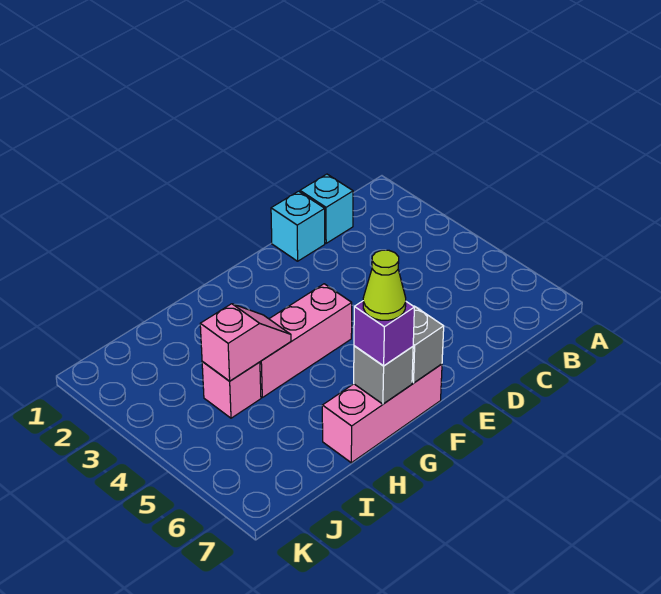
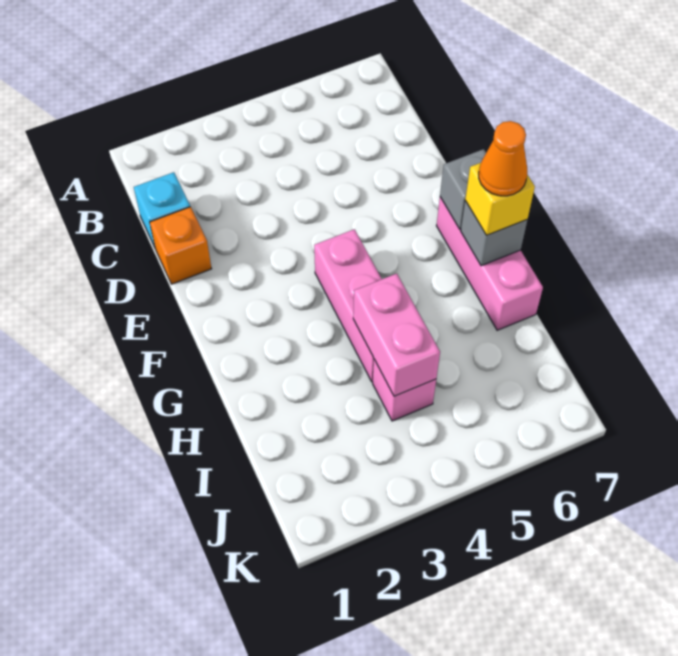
cyan 1x1 brick [271,191,325,261] -> orange 1x1 brick [150,207,211,284]
purple 1x1 brick [354,301,414,366] -> yellow 1x1 brick [465,163,535,235]
lime 1x1 cone [363,250,406,320] -> orange 1x1 cone [479,121,527,196]
pink 1x2 slope [200,304,291,381] -> pink 1x2 brick [353,274,440,396]

